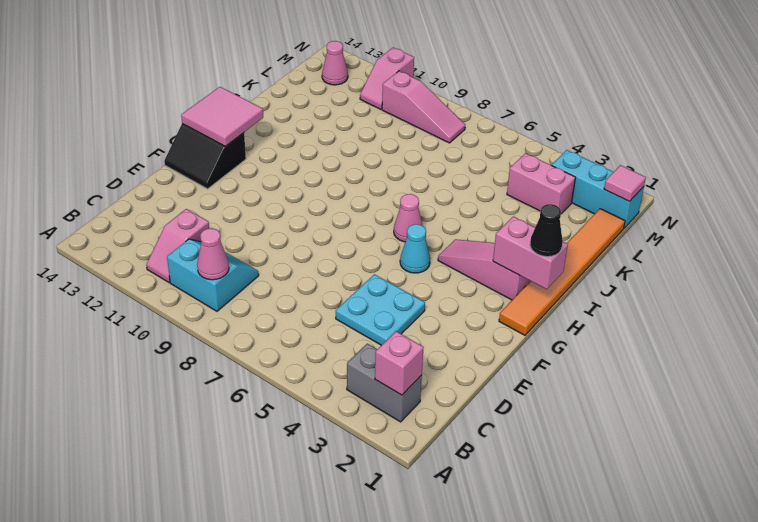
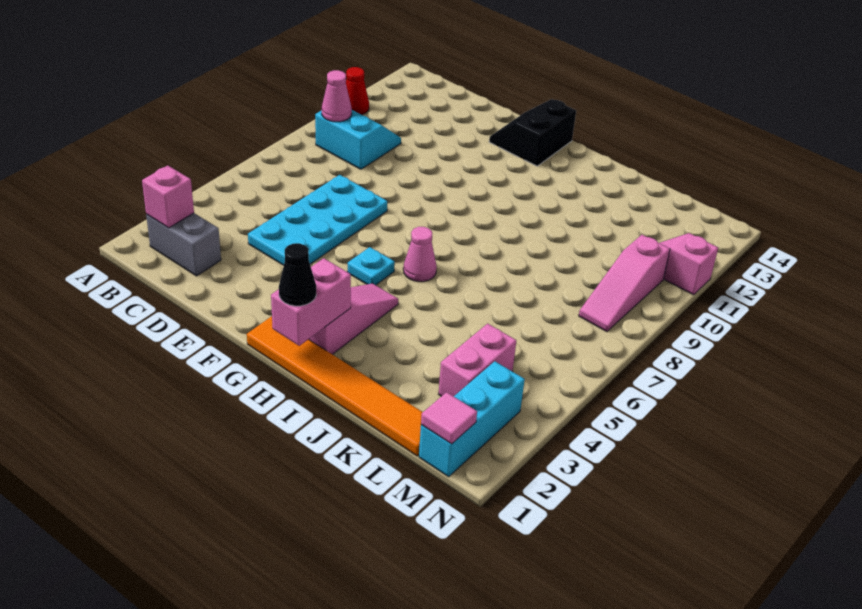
none -> red 1x1 cone [346,67,369,115]
grey 1x2 brick [347,343,422,422] -> grey 1x2 brick turned to [146,213,221,276]
cyan 2x2 slope [167,239,259,311] -> cyan 2x2 slope turned to [315,110,401,169]
pink 1x2 slope [146,209,209,283] -> none
cyan 2x2 plate [336,274,425,345] -> cyan 2x4 plate [248,175,387,265]
cyan 1x1 cone [400,224,430,273] -> cyan 1x1 plate [348,247,395,285]
pink 2x2 tile [181,87,263,146] -> none
pink 1x1 cone [322,41,348,85] -> none

